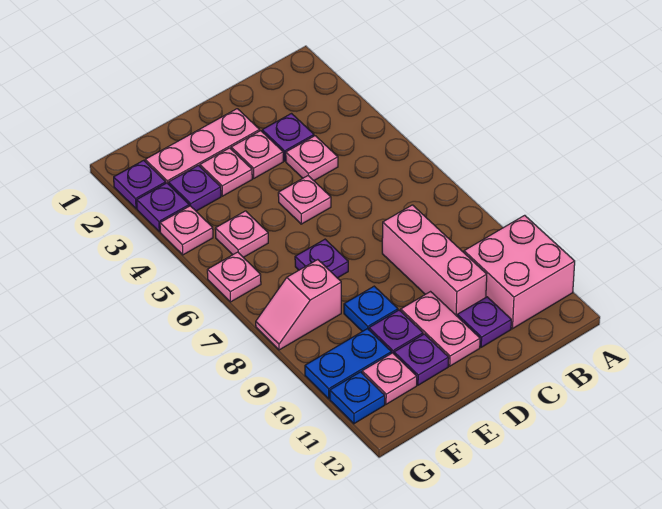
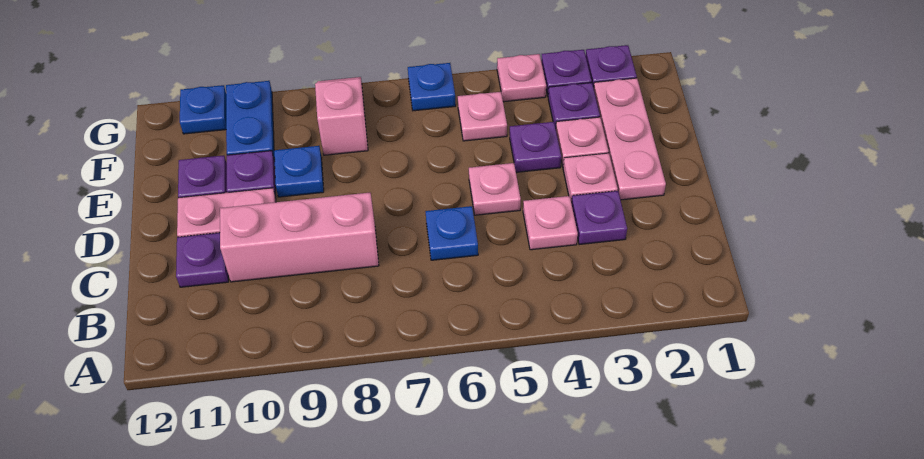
pink 2x2 brick [464,215,575,329] -> none
none -> blue 1x1 plate [426,206,478,260]
purple 1x1 plate [295,239,348,278] -> purple 1x1 plate moved to [510,122,561,172]
pink 1x1 plate [362,353,417,404] -> none
pink 1x1 plate [207,252,261,302] -> blue 1x1 plate [408,63,456,111]

